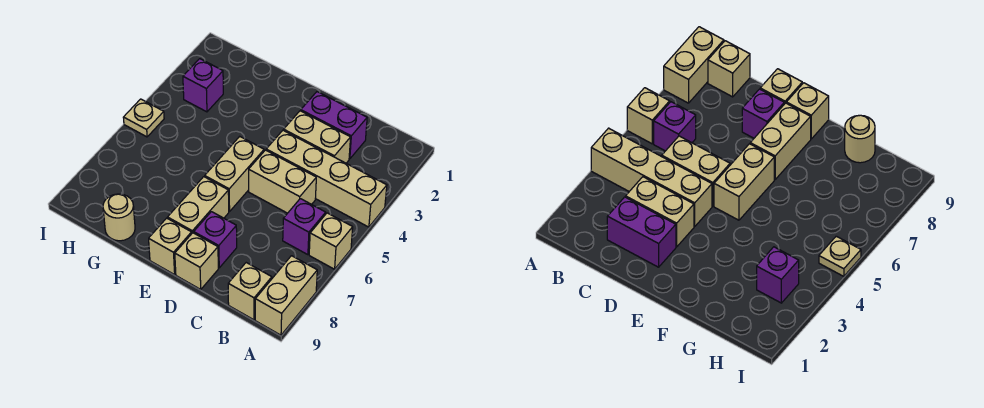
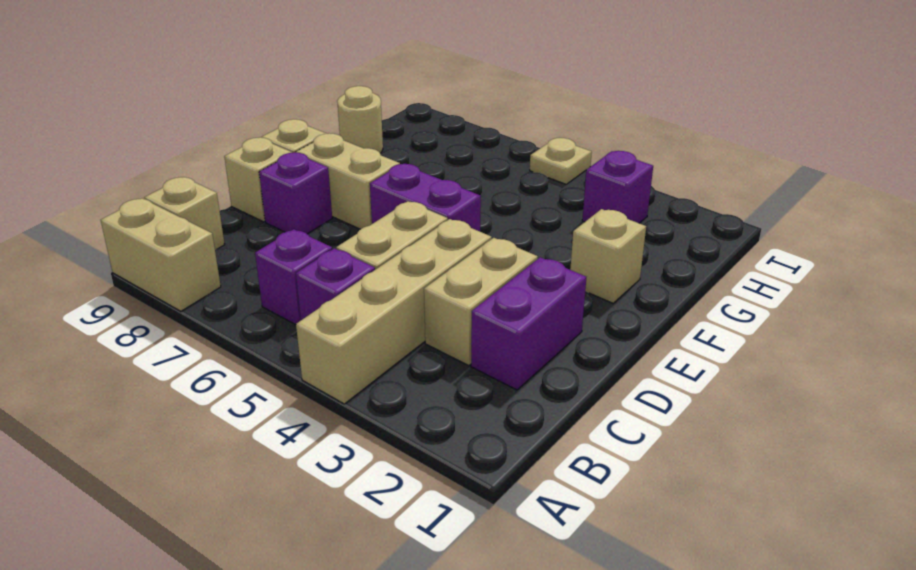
tan 1x1 brick [309,213,353,269] -> tan 1x1 brick moved to [570,209,646,303]
none -> purple 1x1 brick [296,248,375,320]
tan 1x2 brick [205,137,264,212] -> purple 1x2 brick [370,164,481,231]

